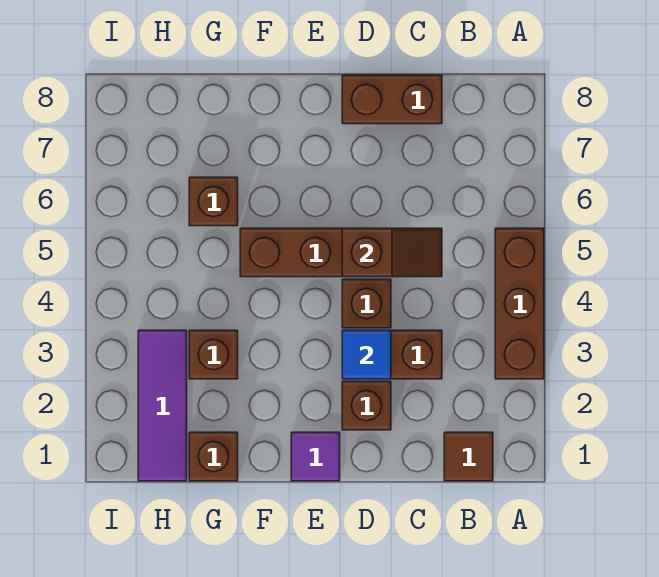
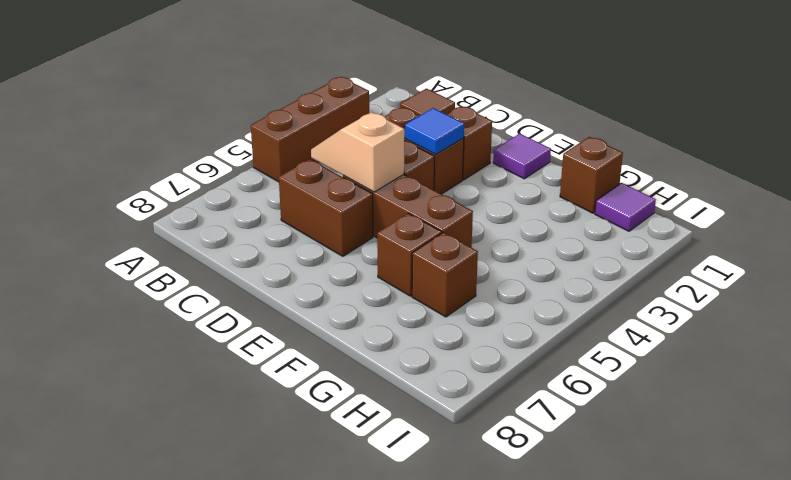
brown 1x2 slope [342,228,442,277] -> tan 1x2 slope [311,112,404,192]
brown 1x2 brick [342,75,442,124] -> brown 1x2 brick moved to [279,159,373,256]
brown 1x1 brick [189,330,238,379] -> brown 1x1 brick moved to [377,213,442,296]
purple 1x3 tile [138,330,187,481] -> purple 1x1 tile [595,183,656,231]

